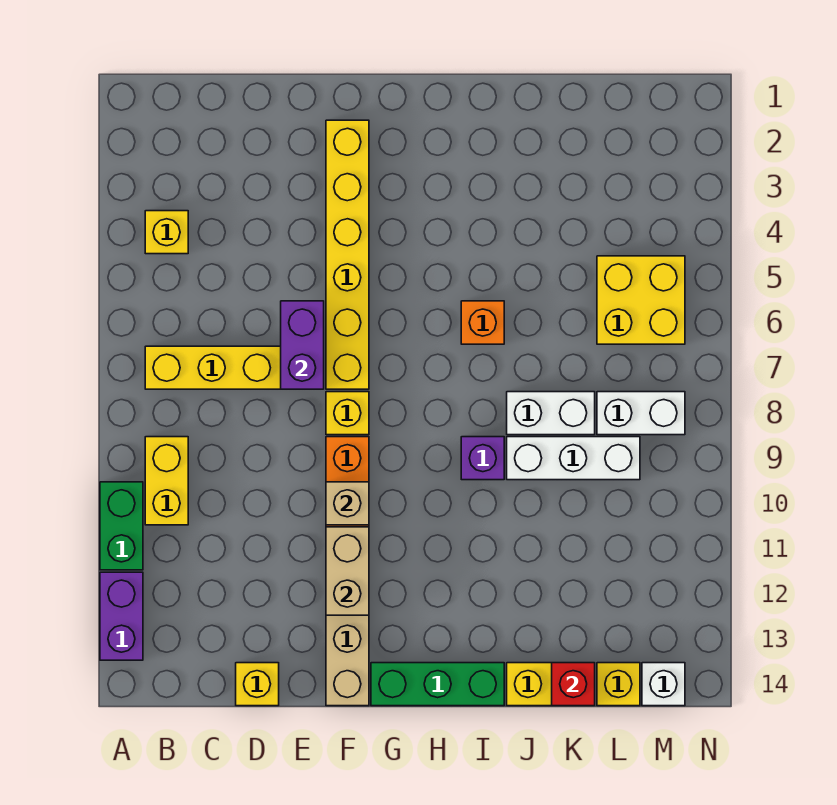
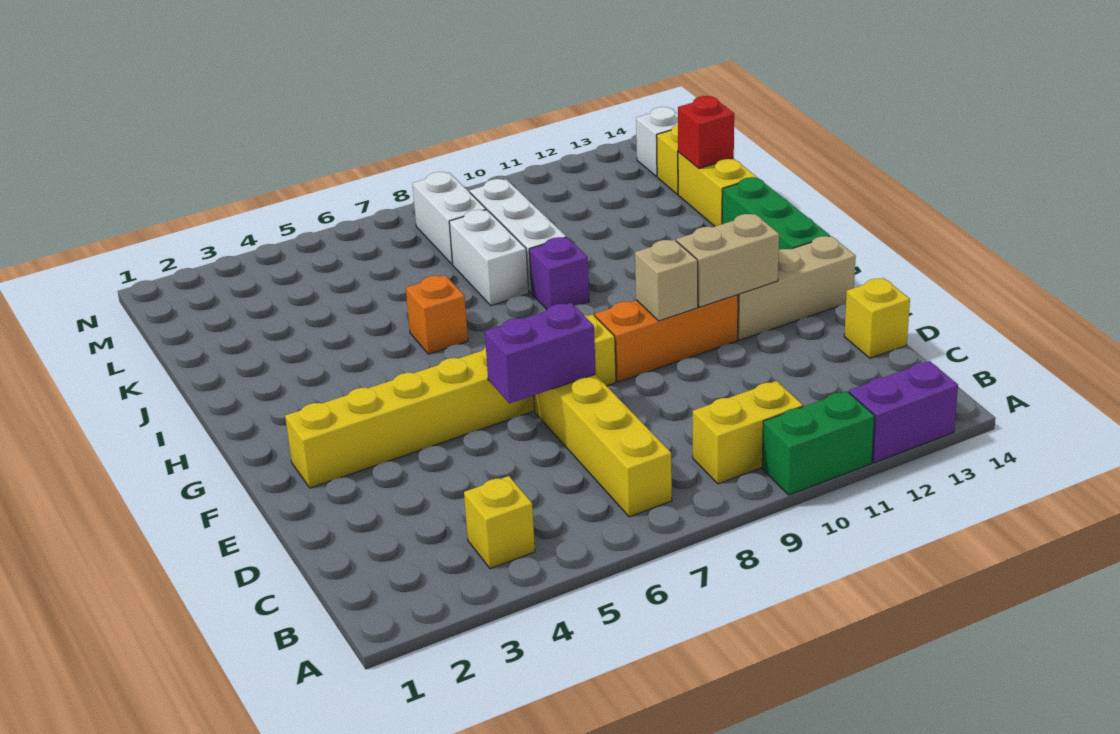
yellow 2x2 brick [597,256,685,344] -> none

